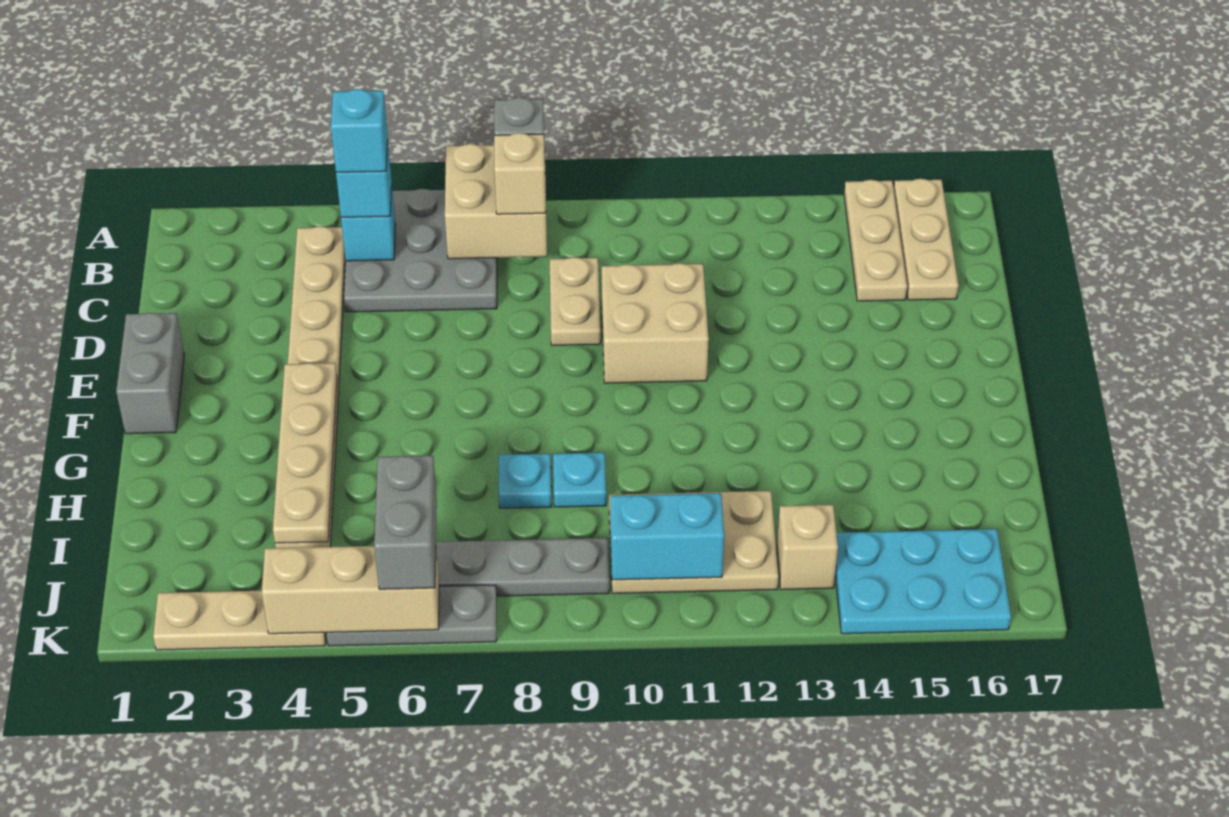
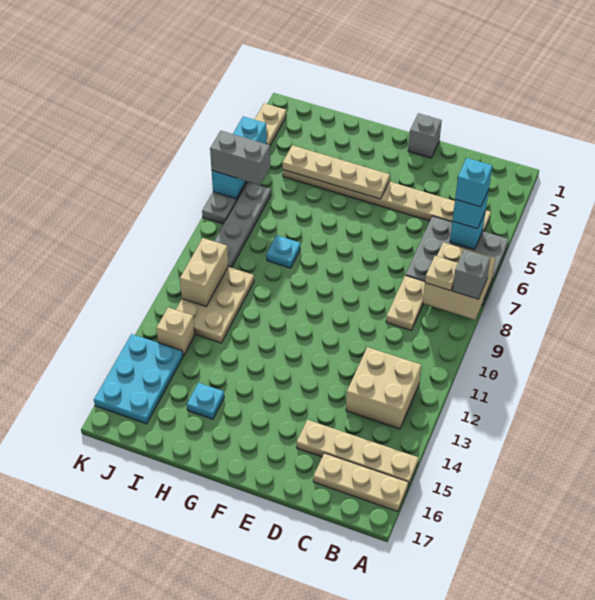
tan 1x3 plate [844,180,907,301] -> tan 1x4 plate [297,420,418,486]
tan 1x1 brick [494,133,546,214] -> tan 1x1 plate [425,256,458,291]
tan 1x2 plate [550,257,601,346] -> tan 1x2 plate turned to [386,275,425,330]
tan 2x2 brick [602,263,709,383] -> tan 2x2 brick moved to [346,347,421,429]
grey 1x2 brick [116,313,184,434] -> grey 1x1 brick [408,113,442,158]
cyan 1x1 plate [553,453,606,507] -> cyan 1x1 plate moved to [187,383,224,419]
cyan 1x2 brick [610,493,724,580] -> tan 1x2 brick [180,238,228,306]
tan 1x3 brick [262,546,439,634] -> cyan 1x3 brick [212,116,267,199]

